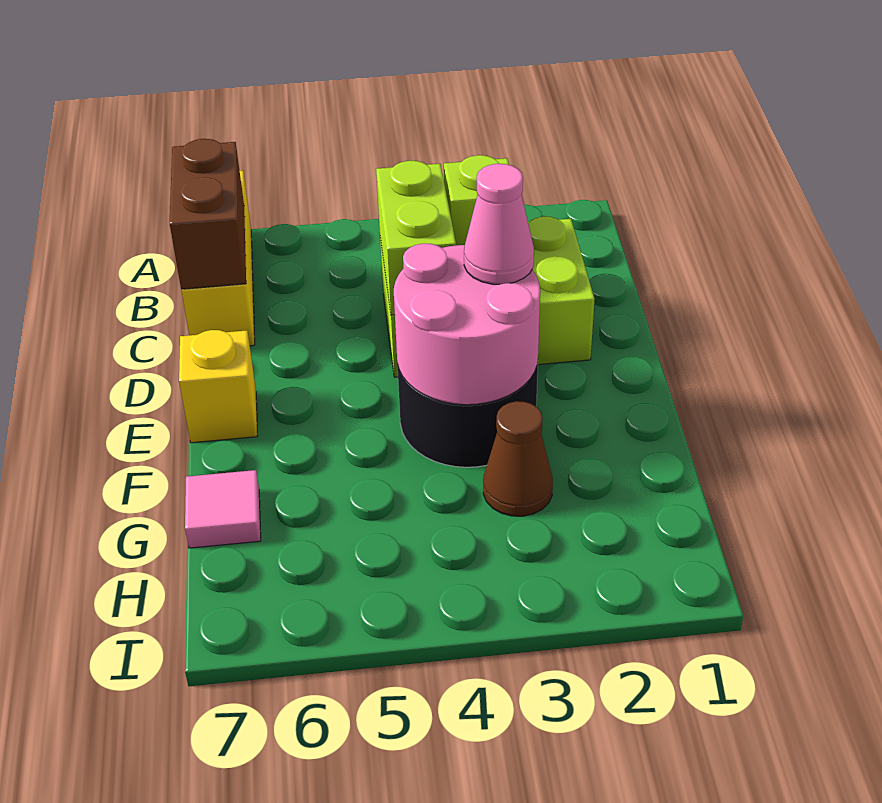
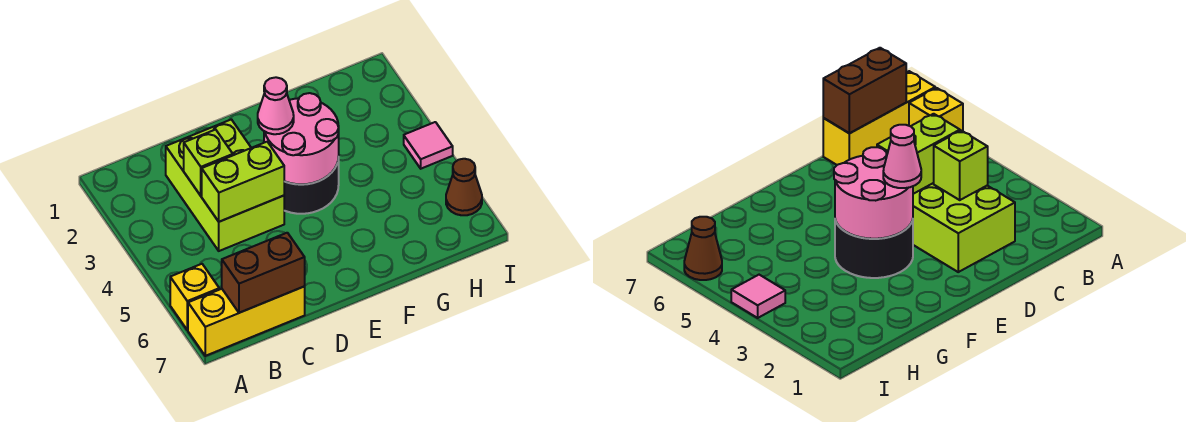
yellow 1x1 brick [179,330,257,443] -> yellow 1x1 brick moved to [170,264,219,330]
brown 1x1 cone [483,401,553,516] -> brown 1x1 cone moved to [446,159,482,215]
pink 1x1 tile [185,470,261,548] -> pink 1x1 tile moved to [404,122,453,169]

